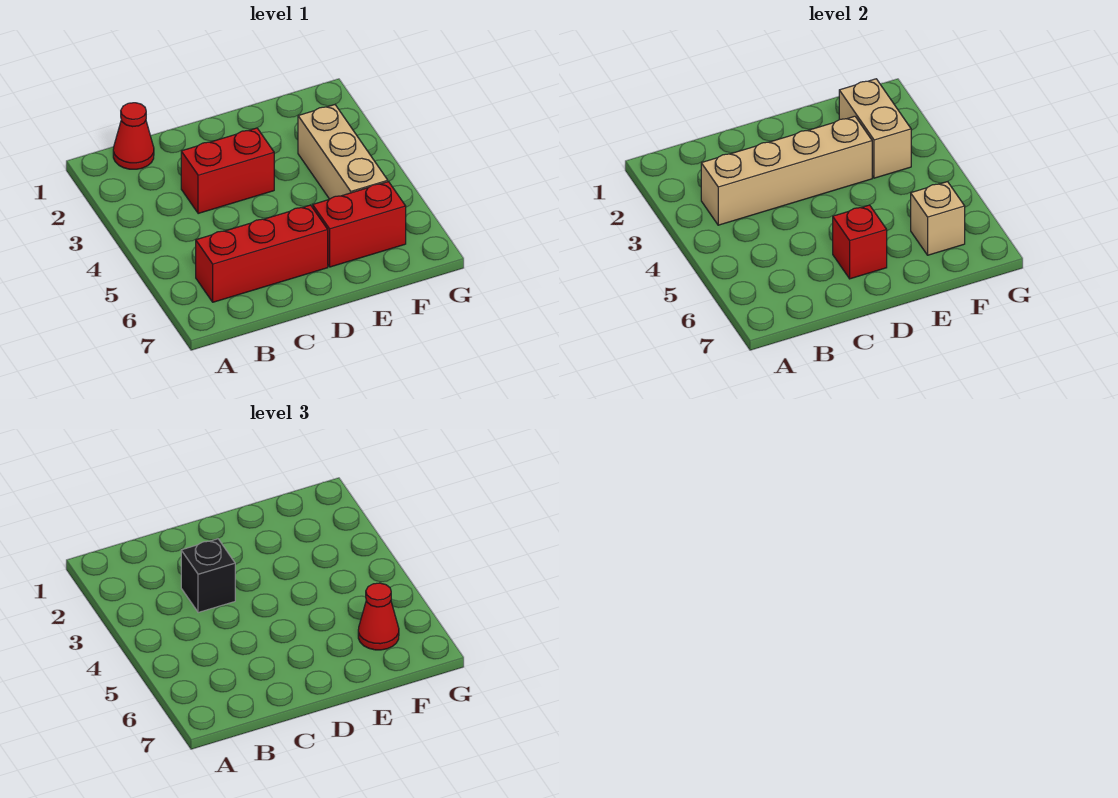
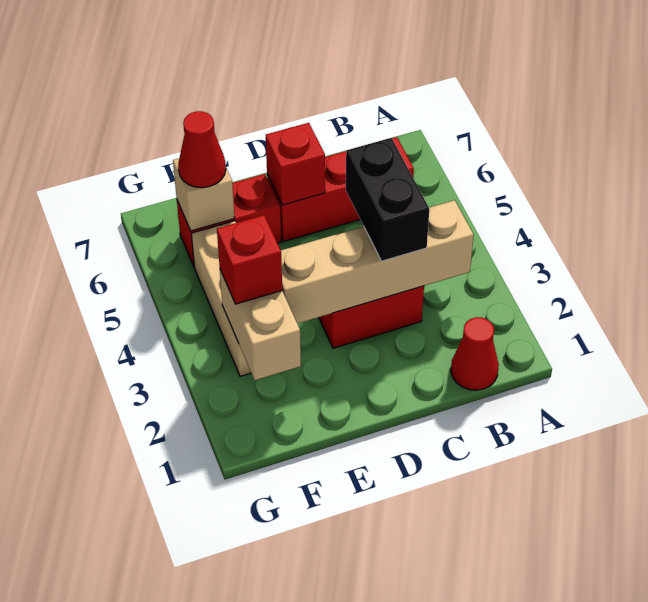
black 1x1 brick [181,539,235,613] -> black 1x2 brick [346,138,429,261]
none -> red 1x1 brick [217,215,282,304]

